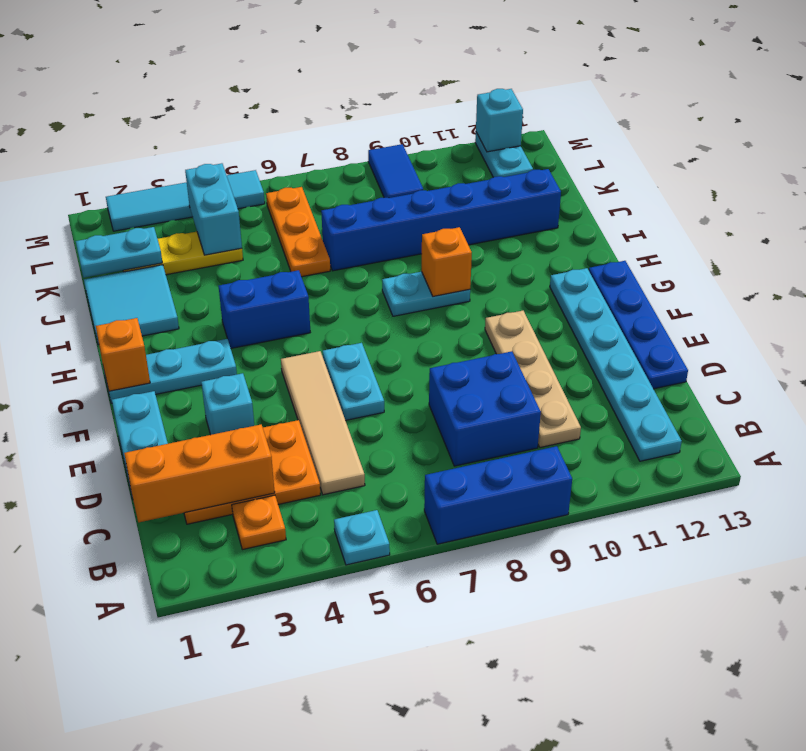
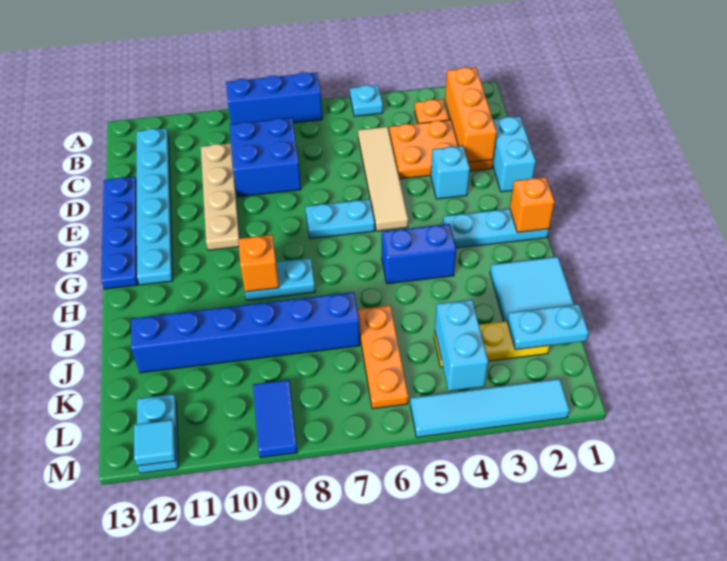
orange 1x3 brick [124,425,275,522] -> orange 1x3 brick turned to [445,67,497,163]
cyan 1x2 plate [323,343,384,420] -> cyan 1x2 plate turned to [306,199,375,239]
cyan 1x1 brick [476,89,523,152] -> cyan 1x1 tile [134,420,176,466]

